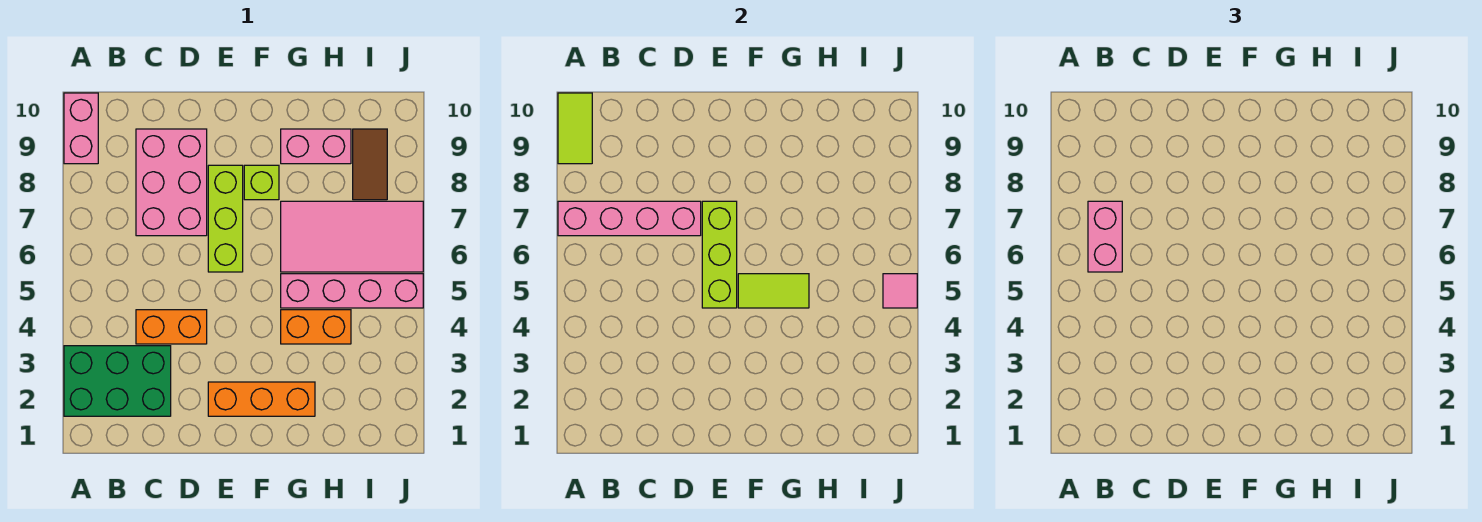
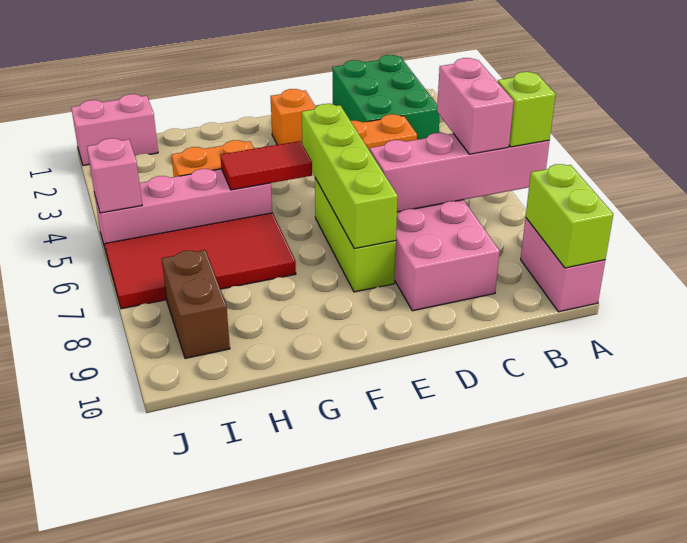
green 2x3 brick [64,346,171,416] -> green 2x3 brick turned to [332,55,440,140]
lime 1x2 tile [558,93,592,164] -> lime 1x2 brick [526,164,613,268]
orange 1x3 brick [208,382,315,416] -> orange 1x1 brick [270,89,316,145]
lime 1x3 brick [702,201,737,308] -> lime 1x4 brick [302,104,398,249]
lime 1x2 tile [738,274,809,308] -> red 1x2 tile [220,141,312,190]
lime 1x1 brick [244,165,279,200] -> lime 1x1 brick moved to [498,72,555,147]
pink 2x4 tile [281,201,423,272] -> red 2x4 tile [105,213,296,309]
pink 1x2 brick [281,129,351,164] -> pink 1x2 brick moved to [71,94,158,165]
brown 1x2 tile [353,129,387,200] -> brown 1x2 brick [162,250,230,358]
pink 1x1 tile [883,274,917,308] -> pink 1x1 brick [87,138,142,213]

